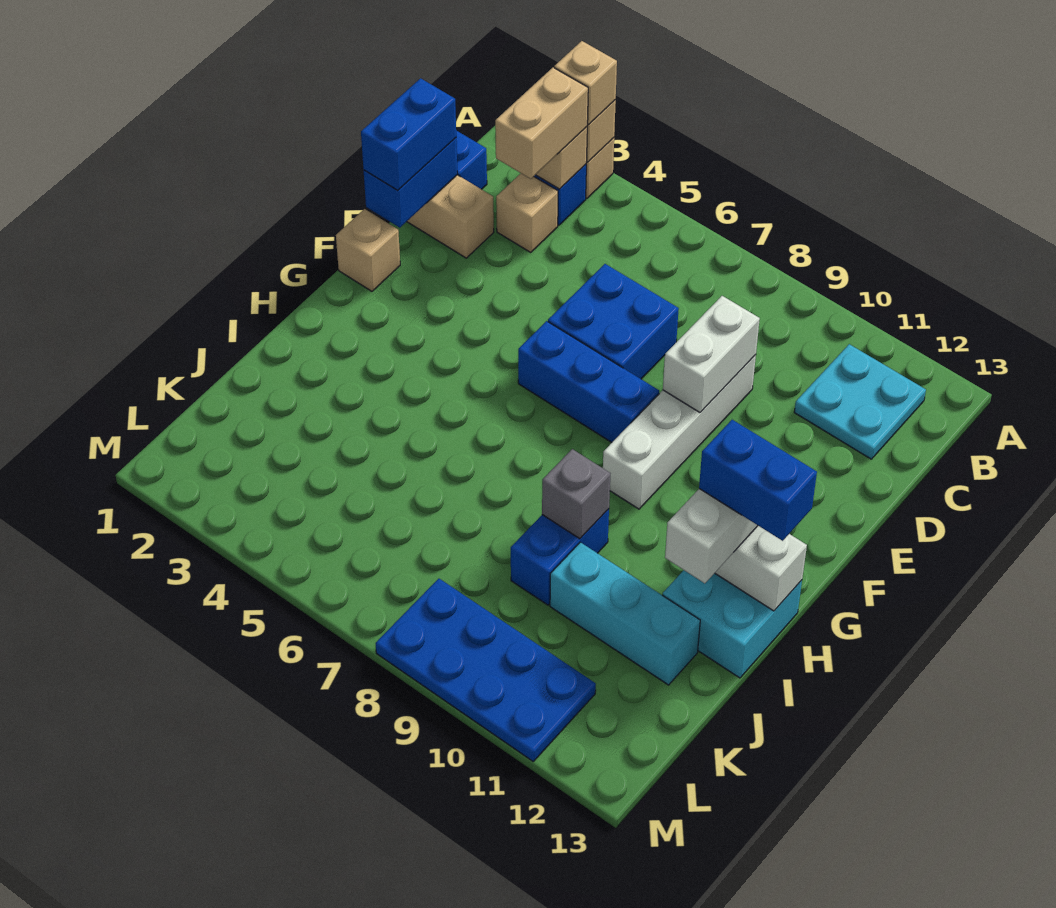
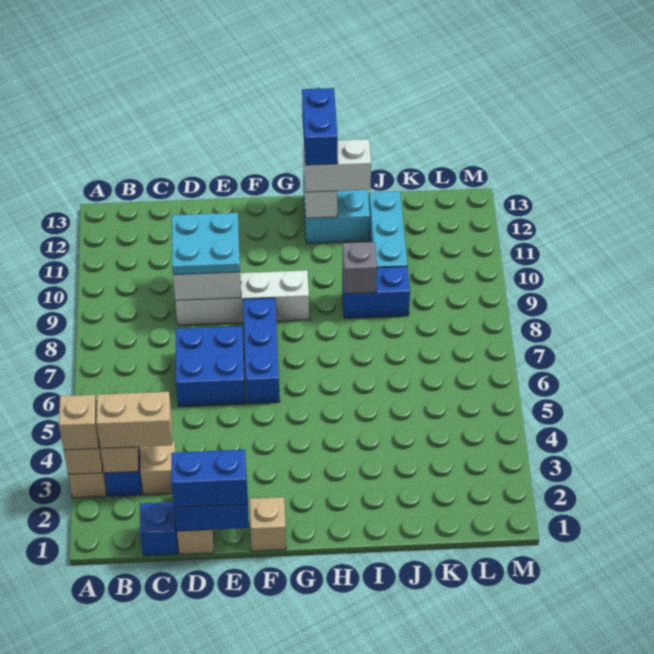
cyan 2x2 plate [794,344,926,459] -> cyan 2x2 plate moved to [172,213,240,275]
blue 2x4 plate [376,579,596,761] -> none

